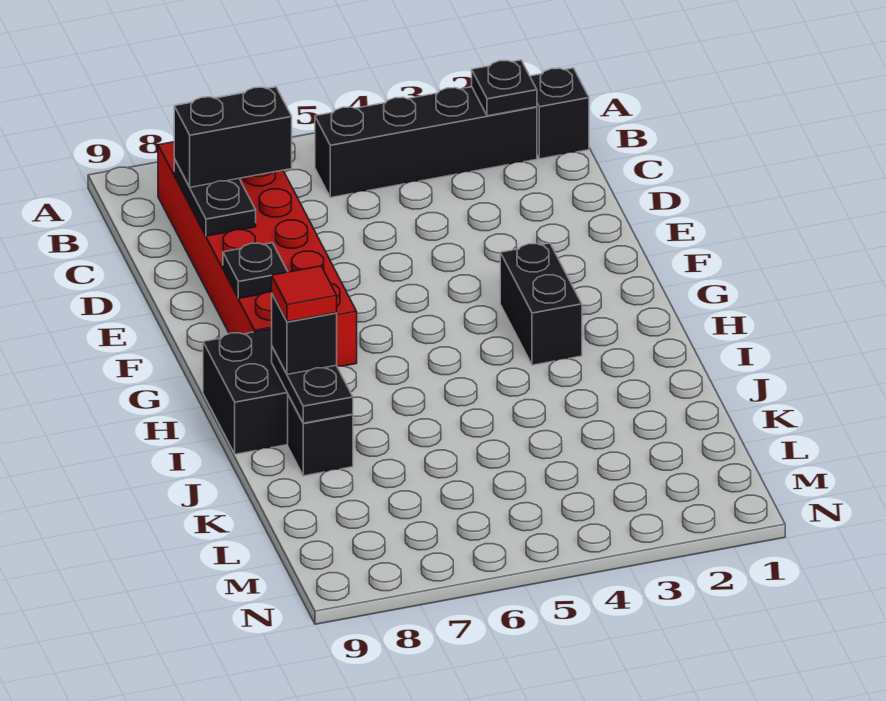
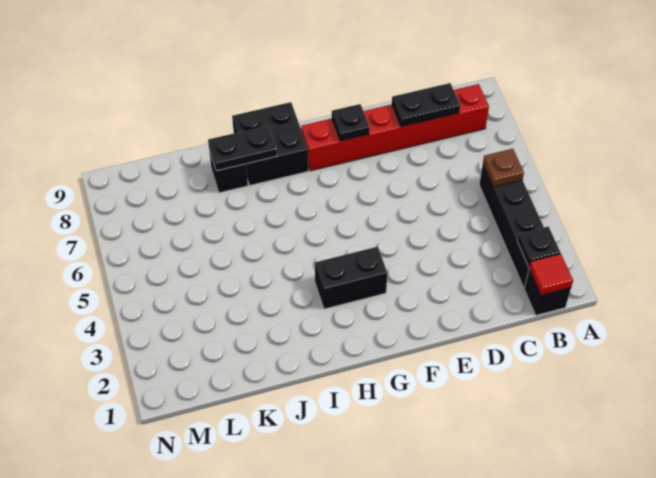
none -> brown 1x1 plate [483,149,524,187]
red 2x6 brick [158,142,357,366] -> red 1x6 brick [301,84,489,171]
black 1x2 brick [174,87,292,187] -> none
black 1x1 brick [272,294,337,374] -> none
red 1x1 tile [272,266,337,322] -> red 1x1 tile moved to [529,254,573,295]

